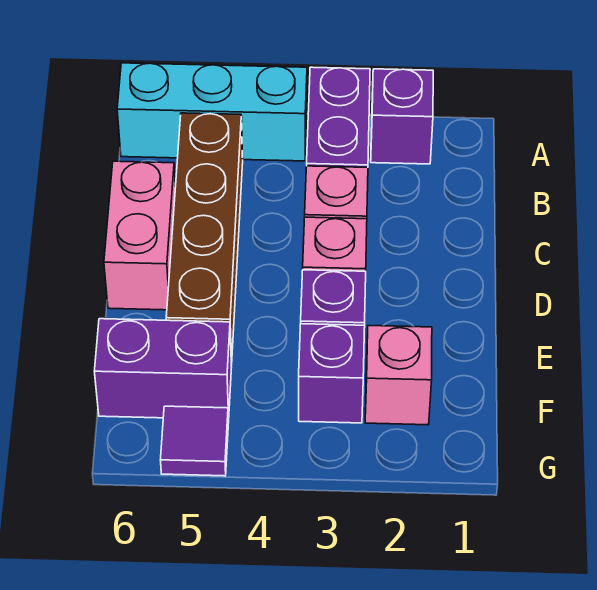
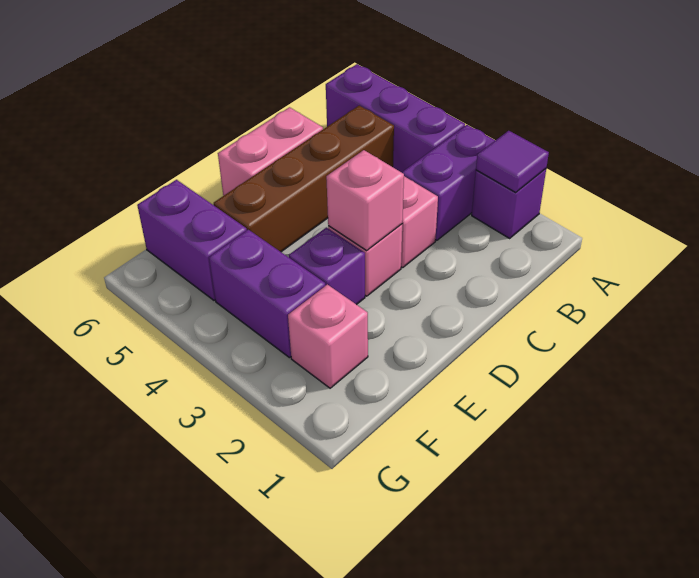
cyan 1x3 brick [117,63,307,161] -> purple 1x3 brick [326,64,465,172]
none -> pink 1x1 brick [326,150,404,250]
purple 1x1 brick [299,324,365,423] -> purple 1x2 brick [209,230,325,358]
purple 1x1 tile [161,406,229,476] -> purple 1x1 tile moved to [476,131,549,192]

